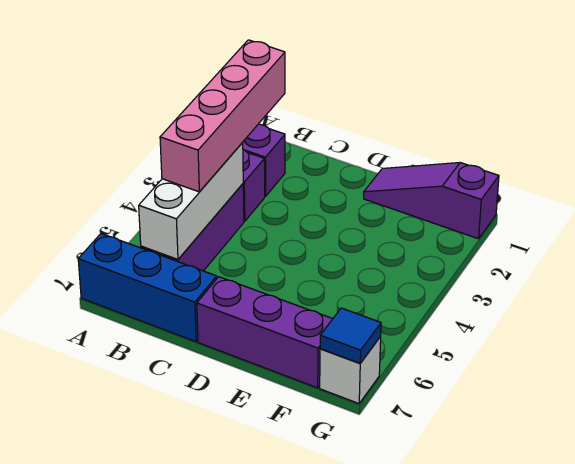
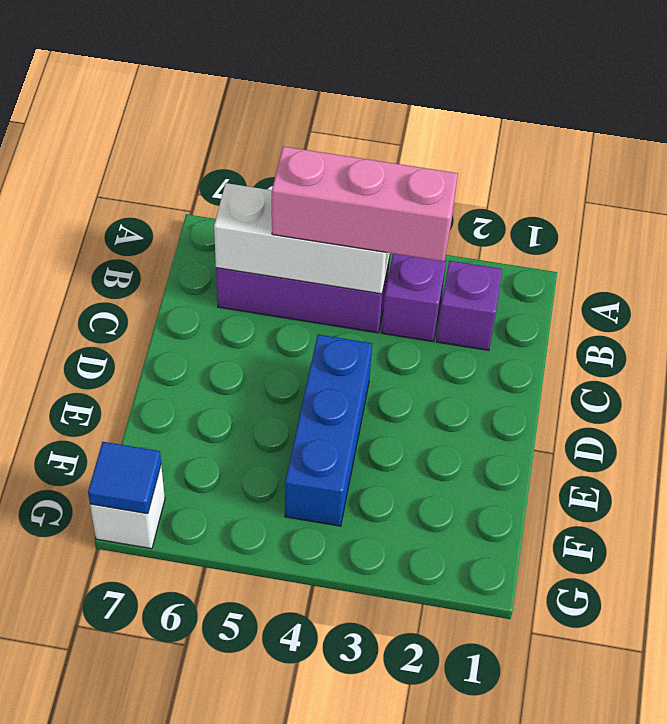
blue 1x3 brick [78,234,217,342] -> blue 1x3 brick moved to [285,335,372,526]
pink 1x4 brick [160,40,285,192] -> pink 1x3 brick [272,147,458,261]
purple 1x3 brick [197,277,332,388] -> none
purple 1x3 slope [364,163,499,239] -> none

